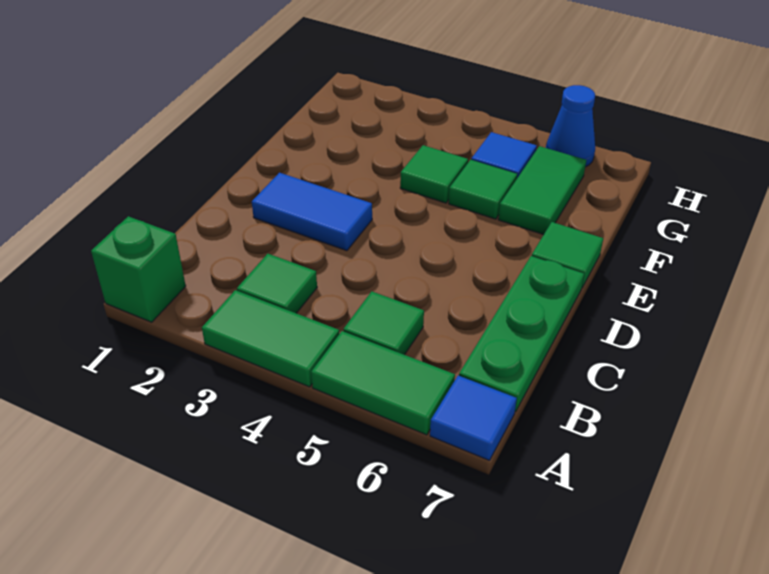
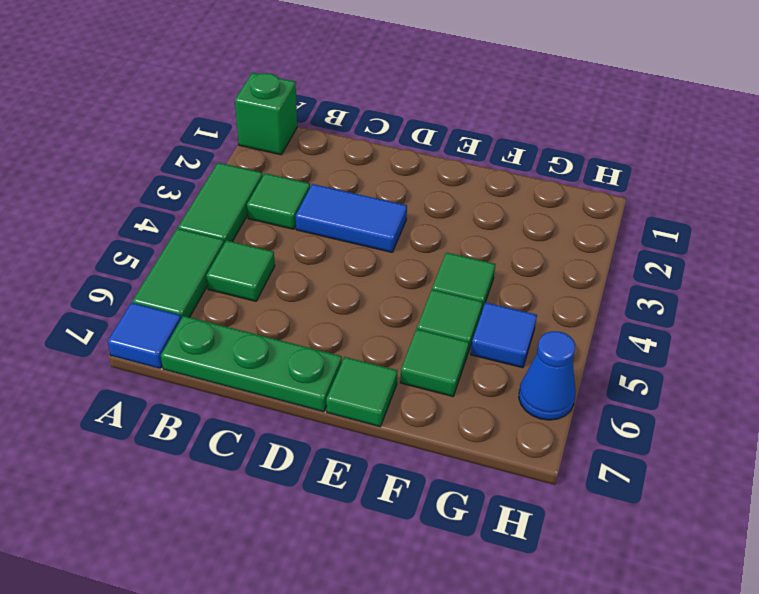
blue 1x2 tile [252,173,372,251] -> blue 1x2 tile turned to [296,184,407,252]
green 1x2 tile [498,146,586,235] -> green 1x1 tile [400,329,469,396]

